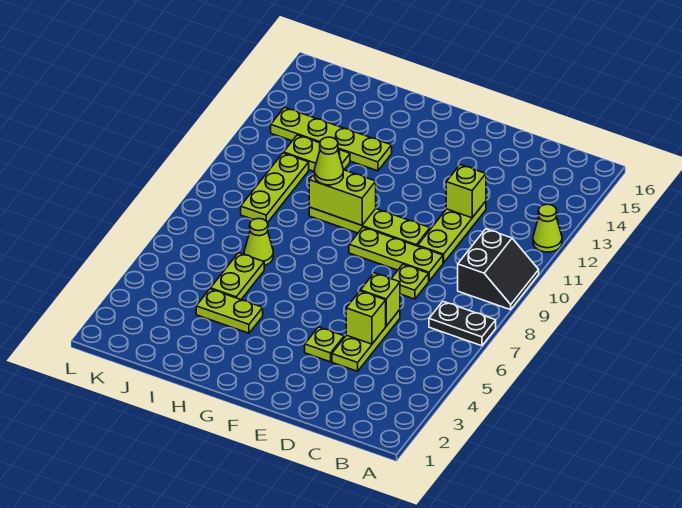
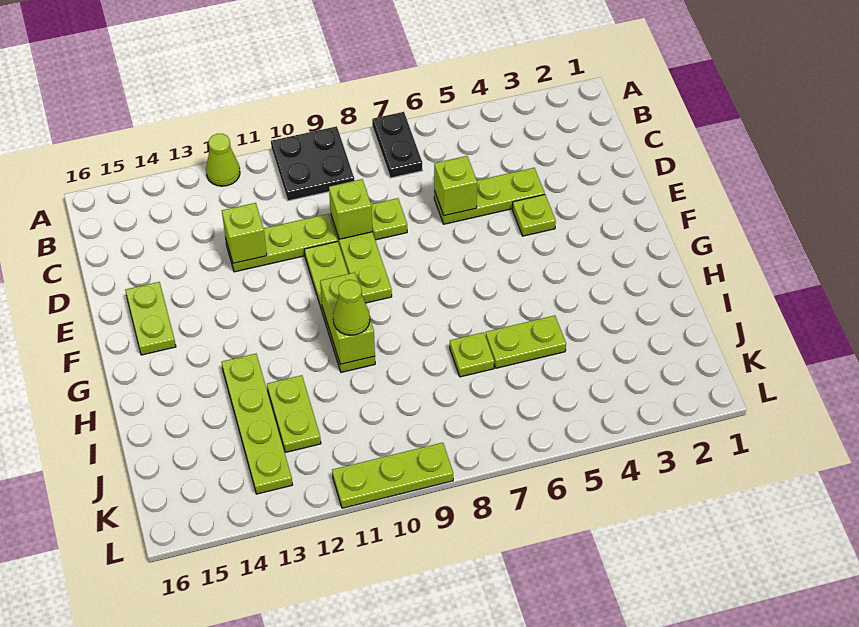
black 2x2 slope [458,229,539,310] -> black 2x2 plate [271,126,354,201]
lime 1x1 brick [346,291,386,344] -> lime 1x1 brick moved to [329,179,372,239]
lime 1x2 plate [196,289,263,333] -> lime 1x2 plate moved to [125,282,176,355]
lime 1x1 cone [244,218,273,266] -> lime 1x1 plate [450,332,494,377]
lime 1x3 plate [241,153,309,223] -> lime 1x3 plate moved to [332,443,453,508]

